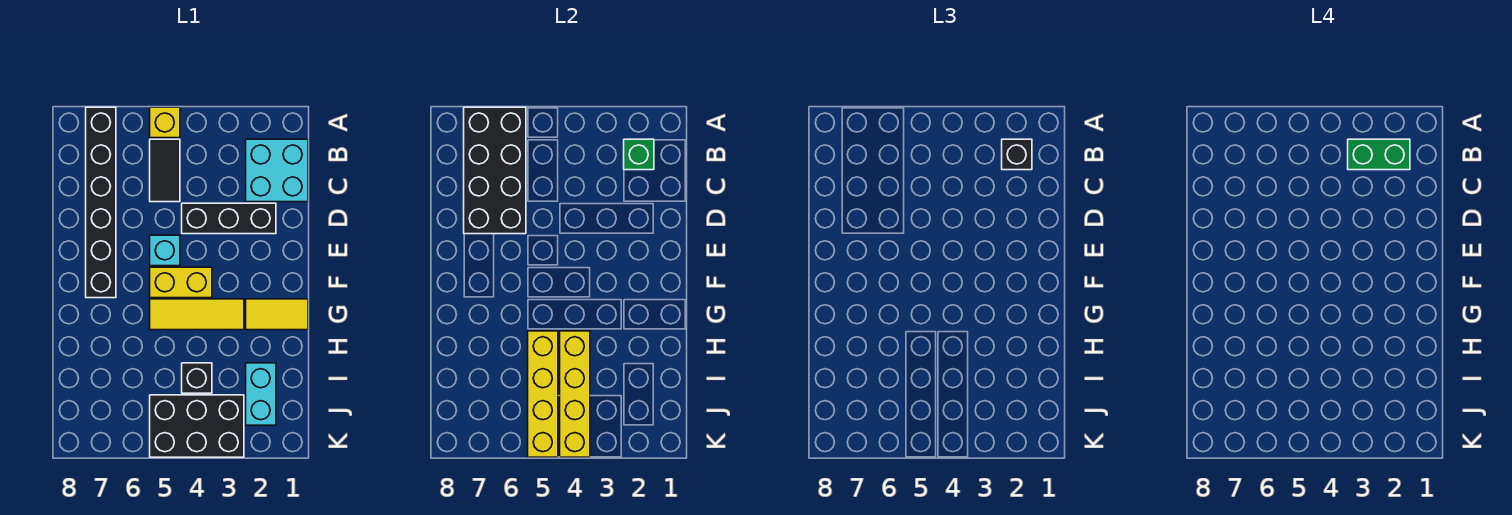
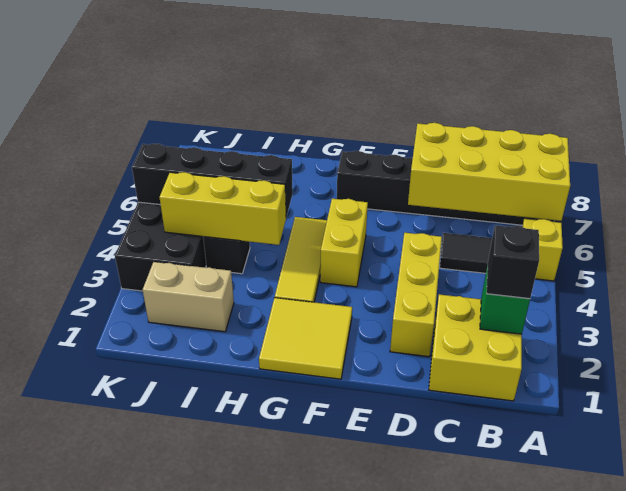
black 2x4 brick [464,107,526,234] -> yellow 2x4 brick [408,123,570,221]
cyan 2x2 brick [246,139,308,202] -> yellow 2x2 brick [429,294,522,401]
green 1x2 brick [1348,139,1410,170] -> none
black 1x3 brick [182,203,276,234] -> yellow 1x3 brick [390,233,442,357]
cyan 1x1 brick [150,235,180,266] -> none
yellow 1x2 tile [246,299,308,330] -> yellow 2x2 tile [259,298,352,379]
yellow 1x4 brick [560,331,590,457] -> yellow 1x3 brick [159,172,286,245]
yellow 1x4 brick [528,331,558,457] -> black 1x4 brick [132,144,293,217]
cyan 1x2 brick [246,363,276,425] -> tan 1x2 brick [143,262,234,332]

